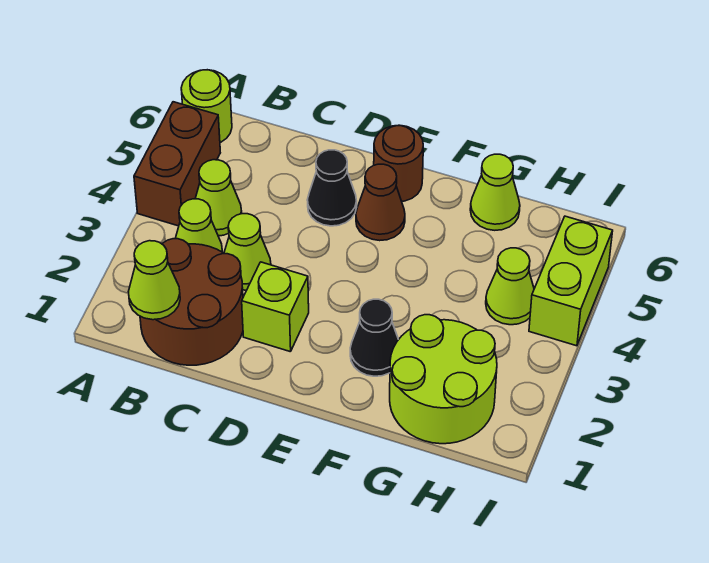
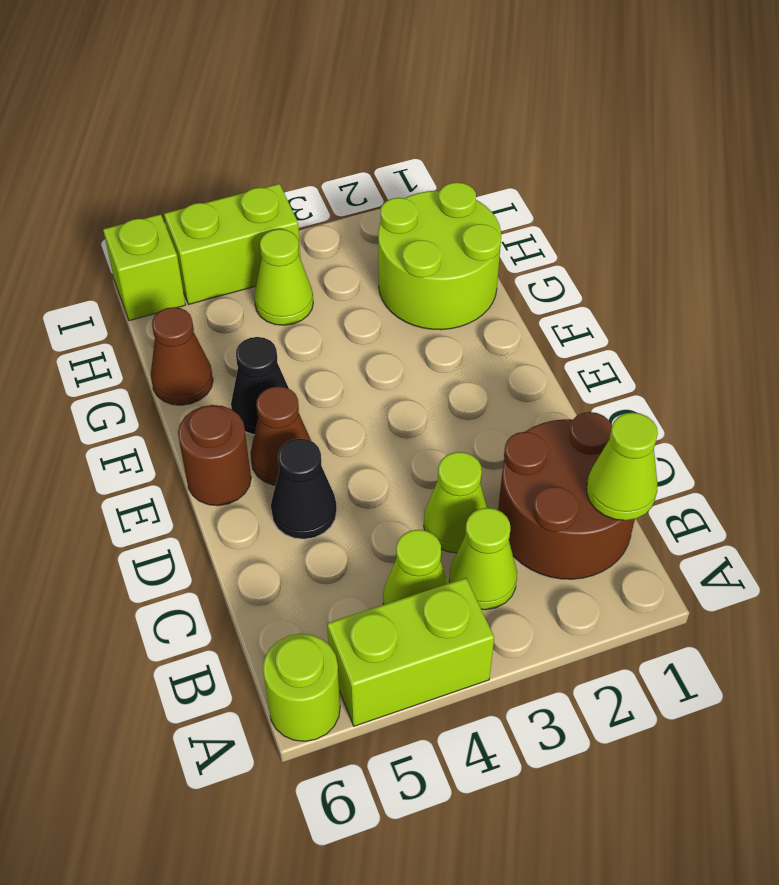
brown 1x2 brick [134,102,220,226] -> lime 1x2 brick [327,578,494,726]
lime 1x1 brick [242,262,309,352] -> lime 1x1 brick moved to [103,214,185,321]
black 1x1 cone [350,299,398,376] -> black 1x1 cone moved to [231,337,289,435]
lime 1x1 cone [470,154,520,230] -> brown 1x1 cone [151,307,213,405]

